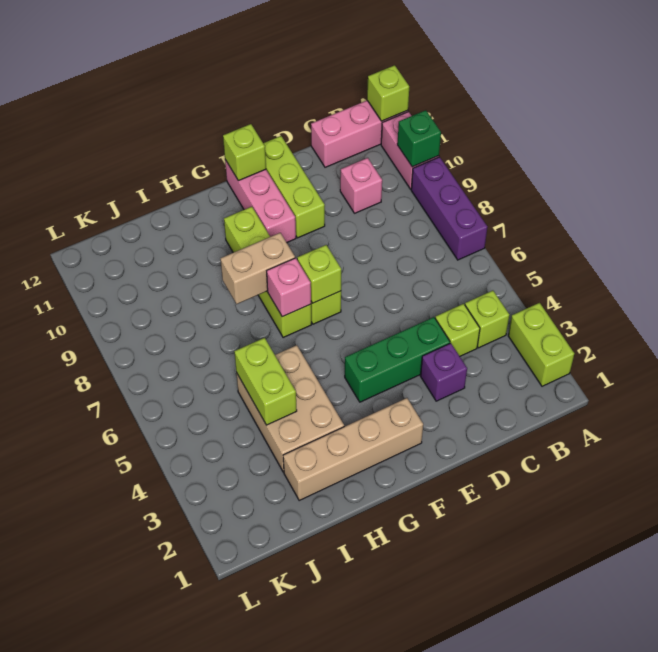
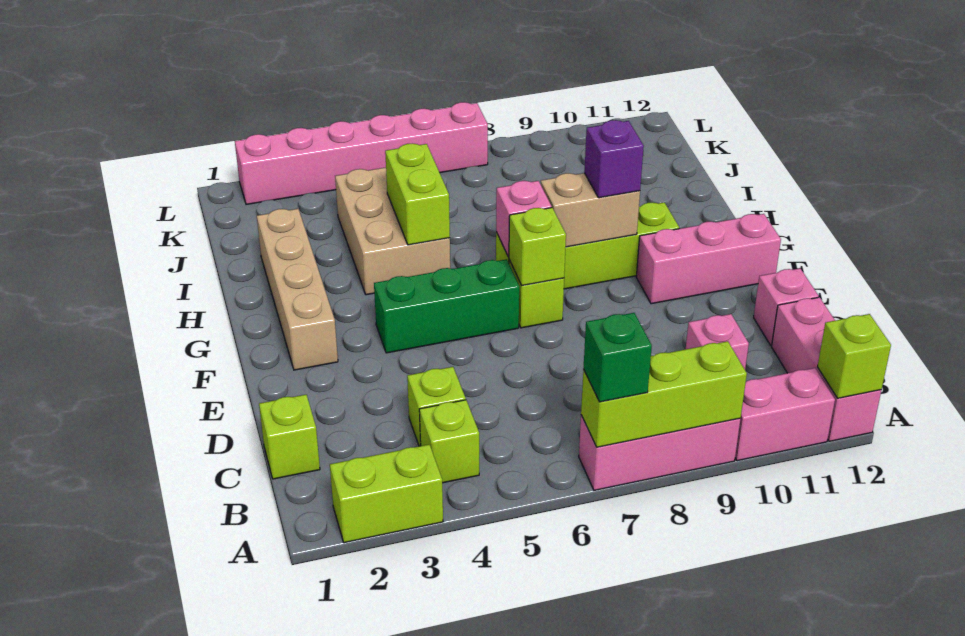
purple 1x3 brick [411,157,487,260] -> pink 1x3 brick [579,415,740,490]
green 1x1 brick [397,110,441,167] -> green 1x1 brick moved to [583,313,652,402]
purple 1x1 brick [420,343,467,401] -> purple 1x1 brick moved to [584,120,644,198]
green 1x3 brick [345,317,450,402] -> green 1x3 brick turned to [374,259,519,353]
none -> pink 1x1 brick [754,268,819,346]
lime 1x3 brick [263,136,325,238] -> lime 1x3 brick moved to [581,341,747,447]
lime 1x1 brick [223,124,266,181] -> lime 1x1 brick moved to [259,395,320,479]
tan 1x2 brick [220,233,295,304] -> tan 1x2 brick turned to [541,173,640,247]
tan 2x3 brick [236,345,344,472] -> tan 2x3 brick turned to [335,168,450,295]
lime 1x2 brick [234,338,297,425] -> lime 1x2 brick turned to [385,143,450,245]
none -> pink 1x6 brick [235,102,488,205]

